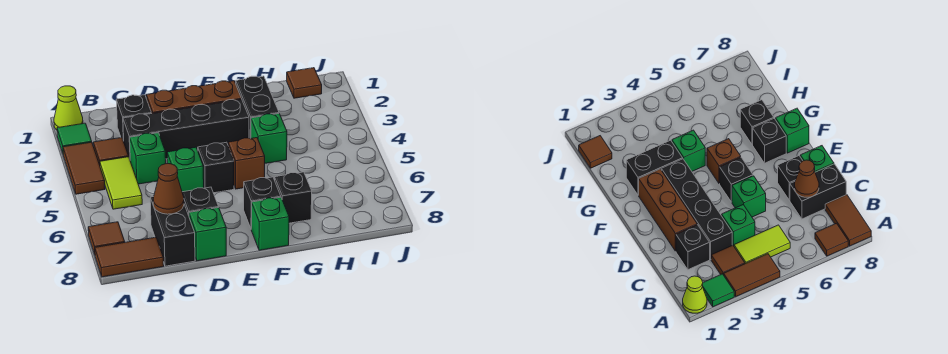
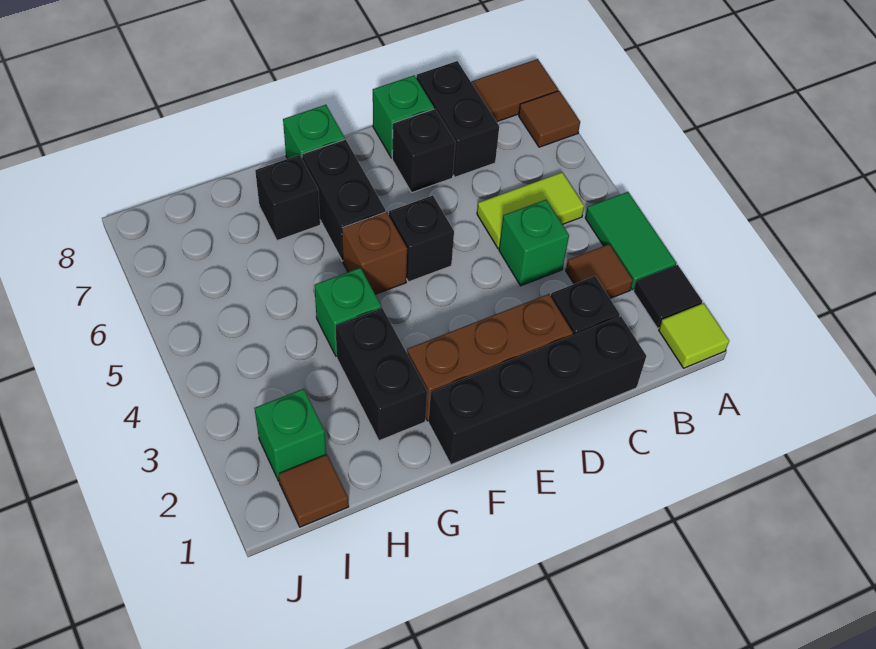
lime 1x1 cone [54,86,83,130] -> lime 1x1 tile [659,303,729,368]
green 1x1 tile [57,123,92,153] -> black 1x1 tile [633,265,702,328]
brown 1x2 tile [63,142,105,194] -> green 1x2 tile [585,192,676,290]
lime 1x2 tile [100,157,142,209] -> lime 1x2 tile turned to [477,172,584,248]
black 1x4 brick [123,99,249,159] -> black 1x4 brick moved to [429,316,646,465]
brown 1x1 cone [153,164,184,214] -> none
green 1x1 brick [167,147,204,192] -> green 1x1 brick moved to [255,389,326,481]
black 1x1 brick [244,177,281,229] -> black 1x2 brick [302,139,386,261]

